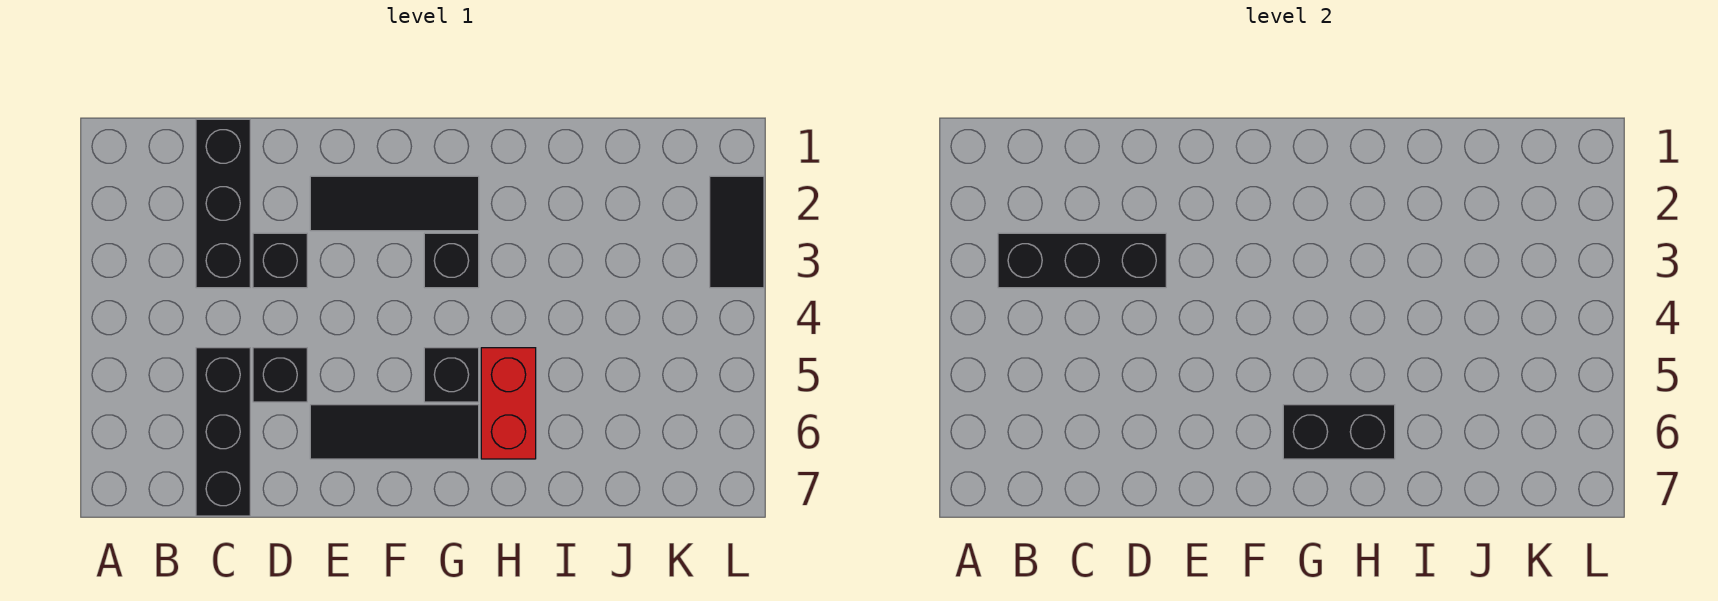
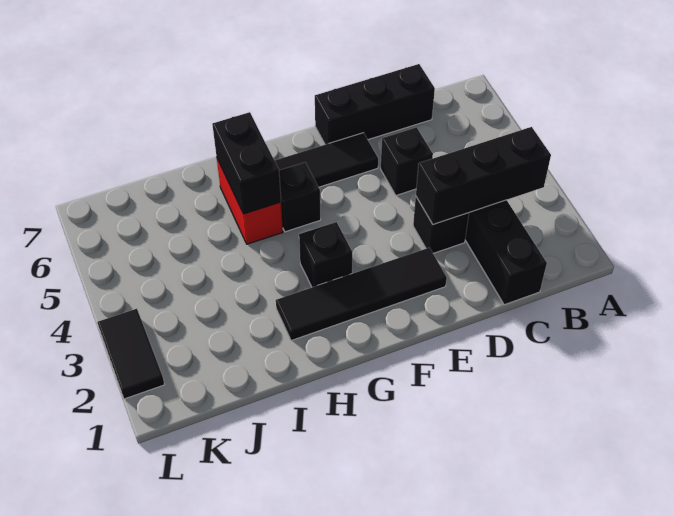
black 1x3 brick [196,348,250,516] -> black 1x3 brick turned to [315,64,435,145]
black 1x3 tile [310,176,479,231] -> black 1x4 tile [276,248,447,341]
black 1x2 brick [1283,405,1395,459] -> black 1x2 brick turned to [212,112,281,214]

